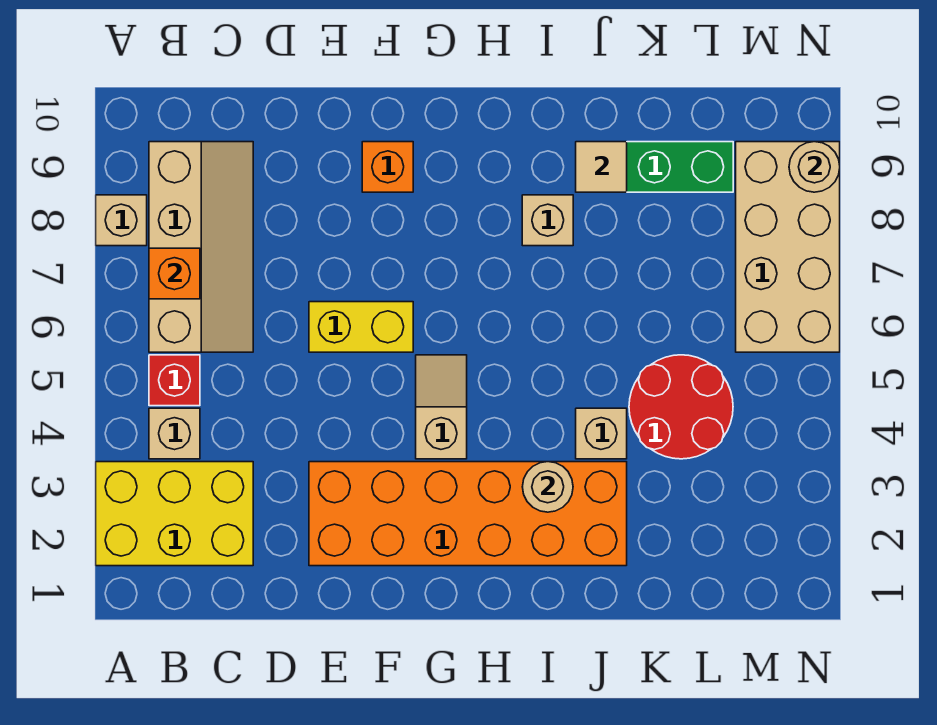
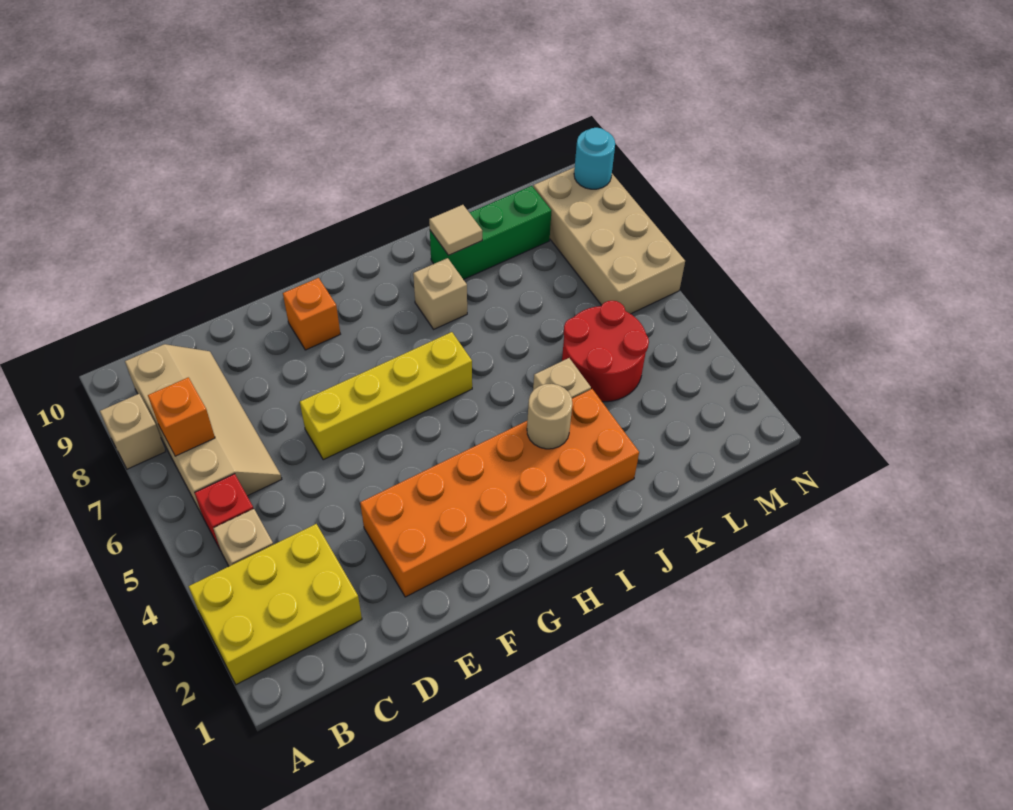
yellow 1x2 brick [309,302,413,352] -> yellow 1x4 brick [300,332,472,460]
tan 1x2 slope [416,355,467,459] -> none
tan 1x1 round brick [789,142,840,192] -> cyan 1x1 round brick [574,128,615,189]

